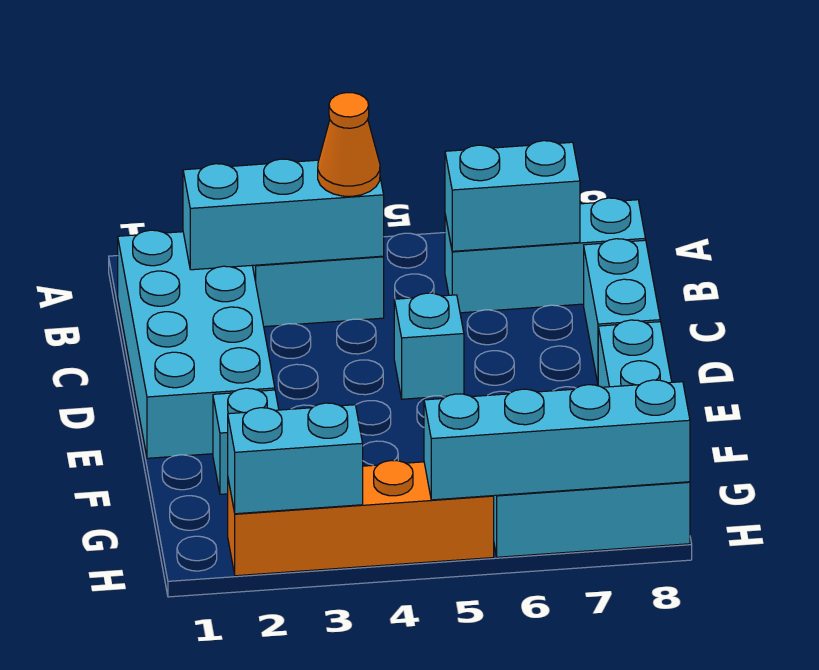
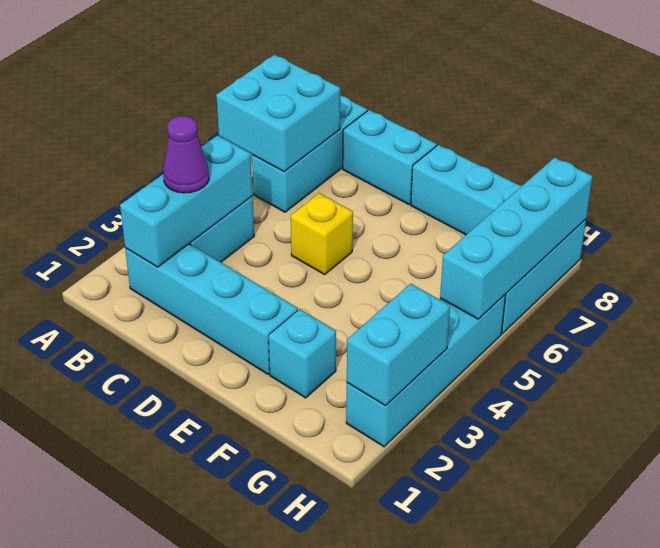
cyan 2x4 brick [118,230,275,458] -> cyan 1x4 brick [125,244,298,374]
none -> purple 1x1 cone [163,116,209,193]
orange 1x1 cone [318,93,380,196] -> none
cyan 1x2 brick [445,141,580,251] -> cyan 2x2 brick [216,55,340,172]
cyan 1x1 brick [394,293,464,399] -> yellow 1x1 brick [291,193,353,274]
orange 1x4 brick [228,460,494,576] -> cyan 1x4 brick [346,294,506,447]

